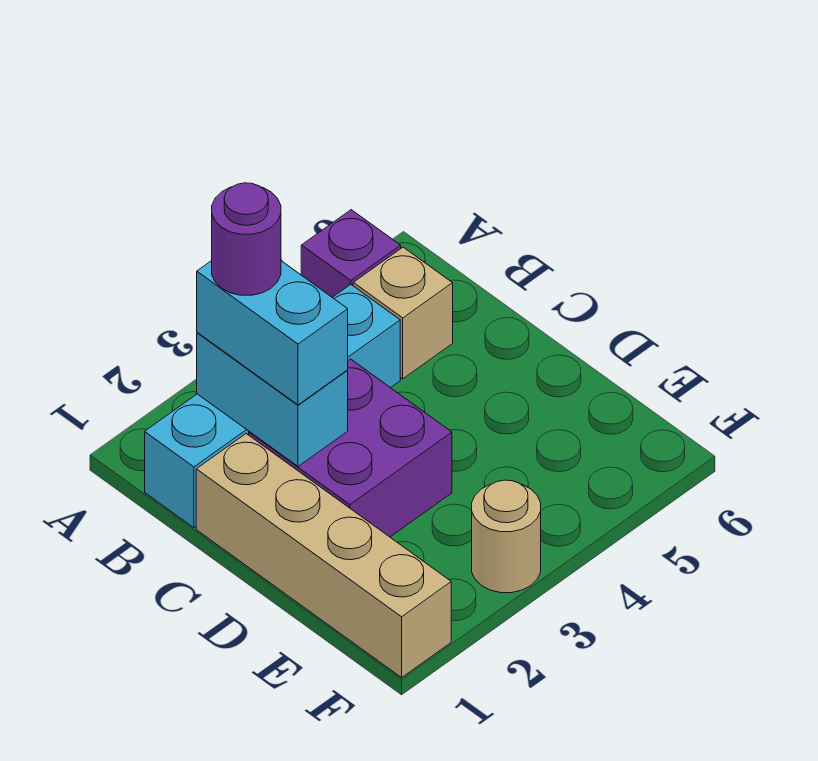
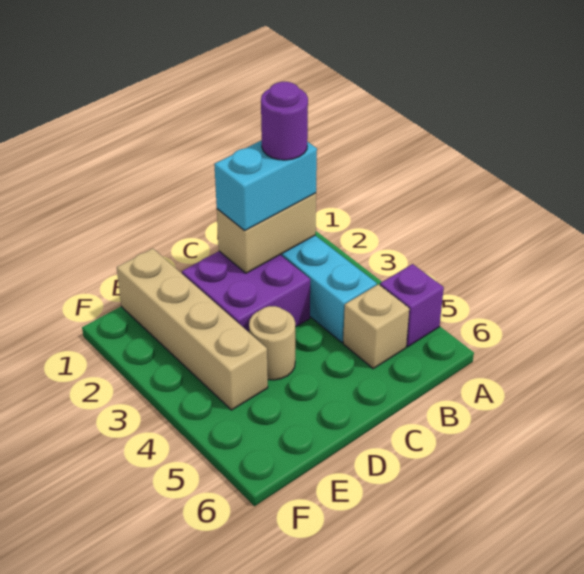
cyan 1x2 brick [197,333,348,466] -> tan 1x2 brick [217,193,316,273]
tan 1x4 brick [196,434,451,678] -> tan 1x4 brick turned to [117,248,268,410]
tan 1x1 round brick [472,480,541,593] -> tan 1x1 round brick moved to [249,306,295,380]

